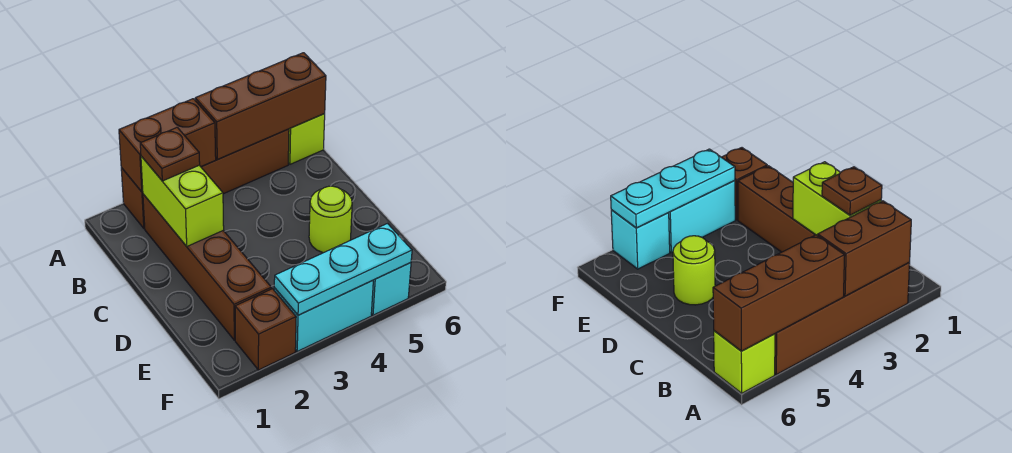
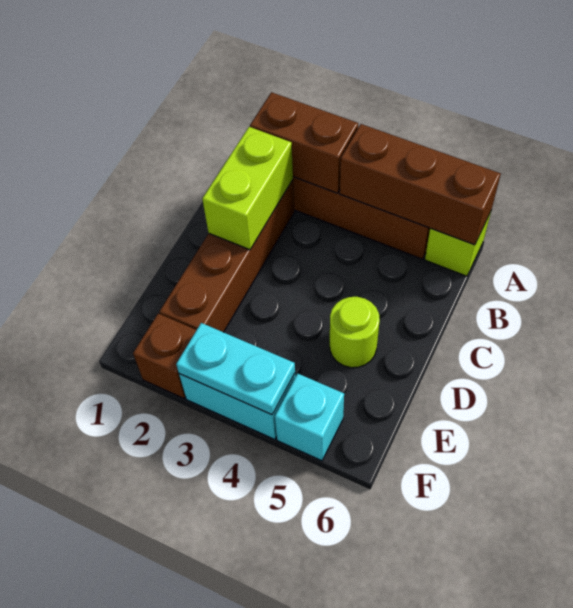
brown 1x1 plate [140,127,200,181] -> none
cyan 1x3 plate [274,224,412,315] -> cyan 1x2 plate [176,323,295,415]

